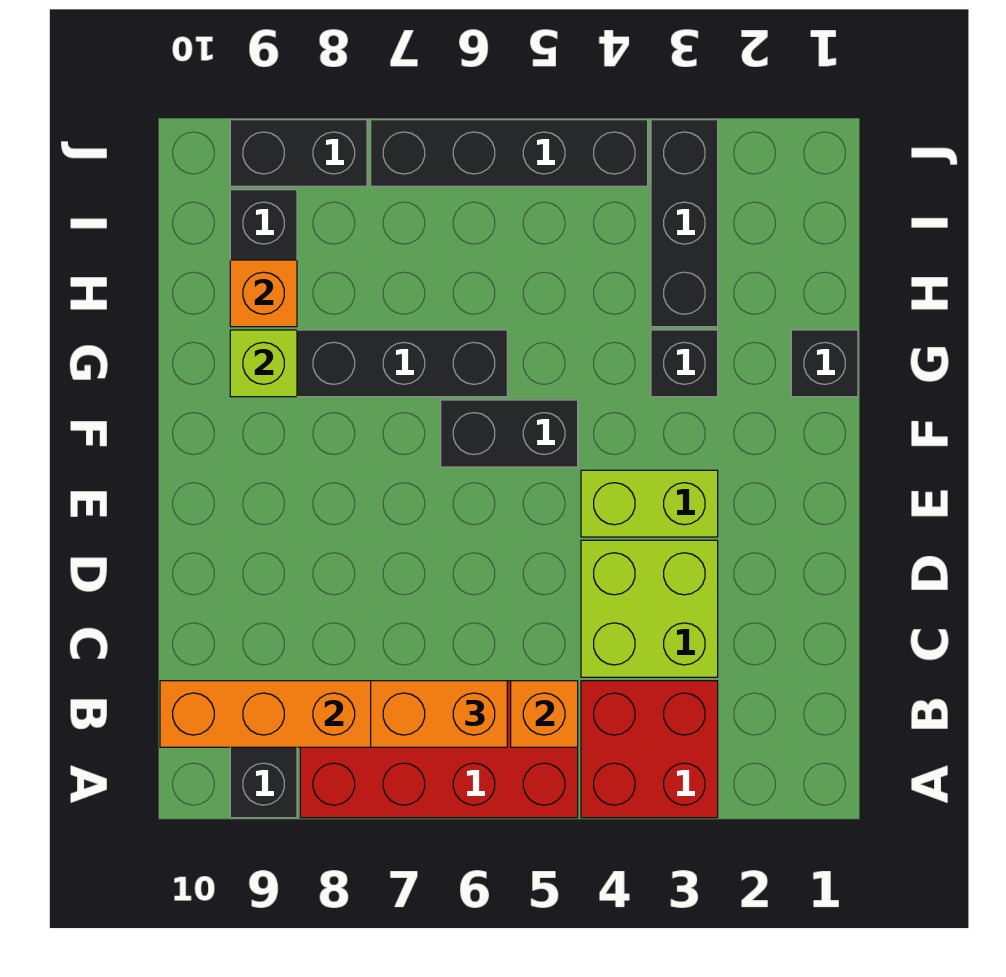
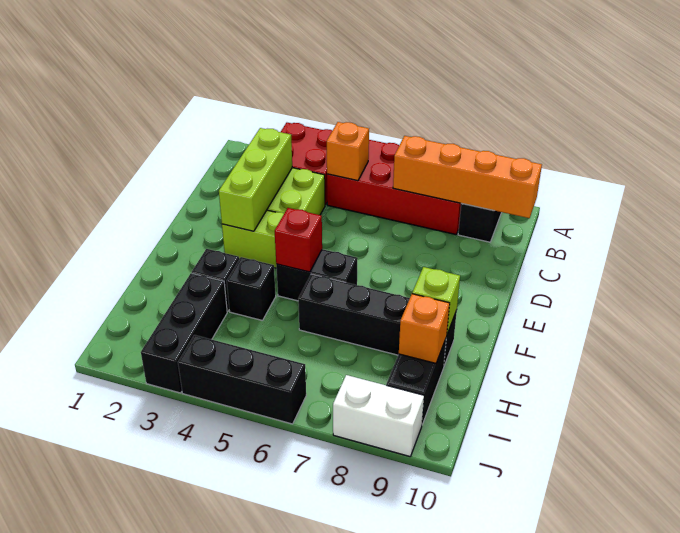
orange 1x2 brick [371,681,507,747] -> none
none -> lime 1x3 brick [219,128,292,231]
none -> red 1x1 brick [275,208,322,272]
black 1x1 brick [791,330,858,397] -> black 1x1 brick moved to [227,257,276,320]
black 1x4 brick [371,120,648,186] -> black 1x3 brick [178,335,306,424]
black 1x2 brick [230,120,367,186] -> white 1x2 brick [333,375,424,456]

